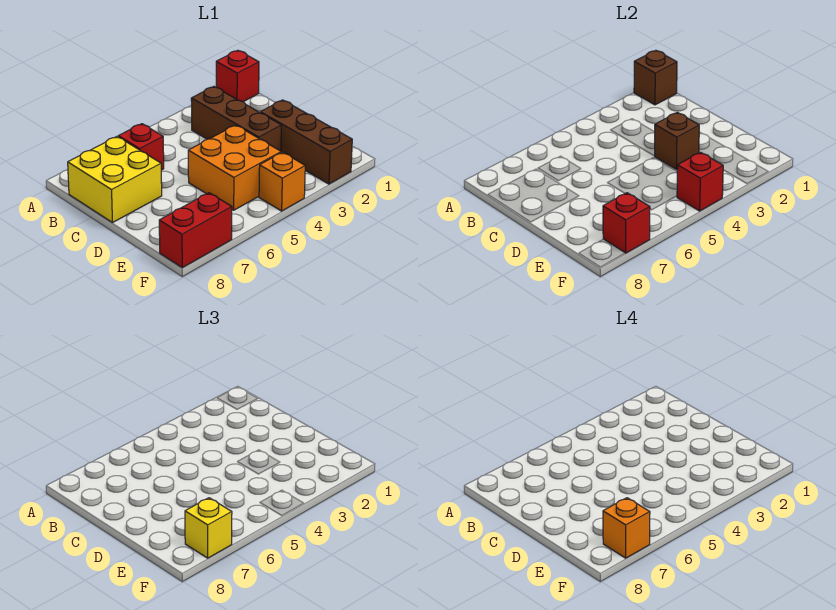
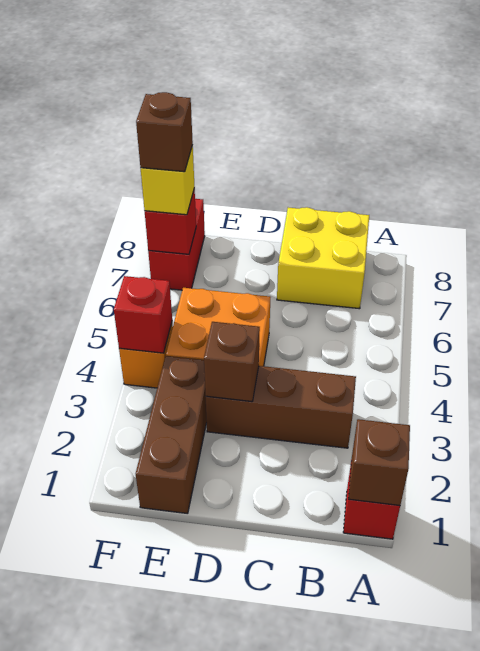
red 1x1 brick [118,124,164,170] -> none
brown 1x3 brick [260,100,352,184] -> brown 1x3 brick turned to [136,356,207,514]
orange 1x1 brick [603,498,650,558] -> brown 1x1 brick [136,92,193,172]

